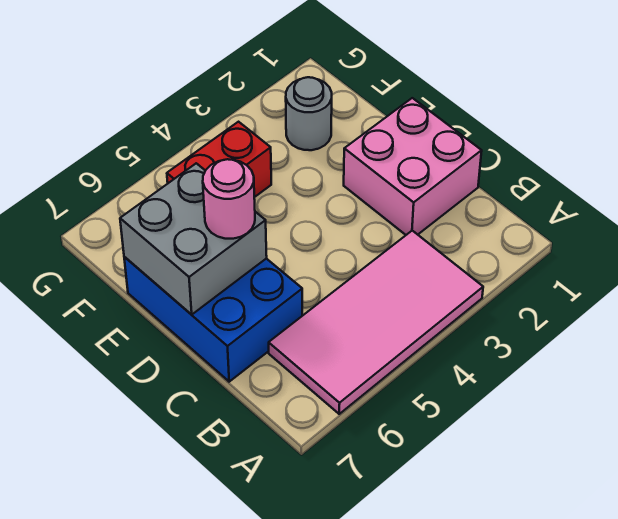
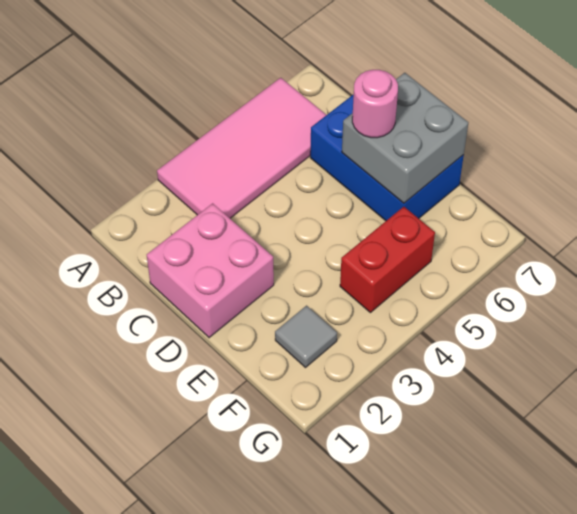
grey 1x1 round brick [286,77,332,150] -> grey 1x1 tile [275,306,337,368]

